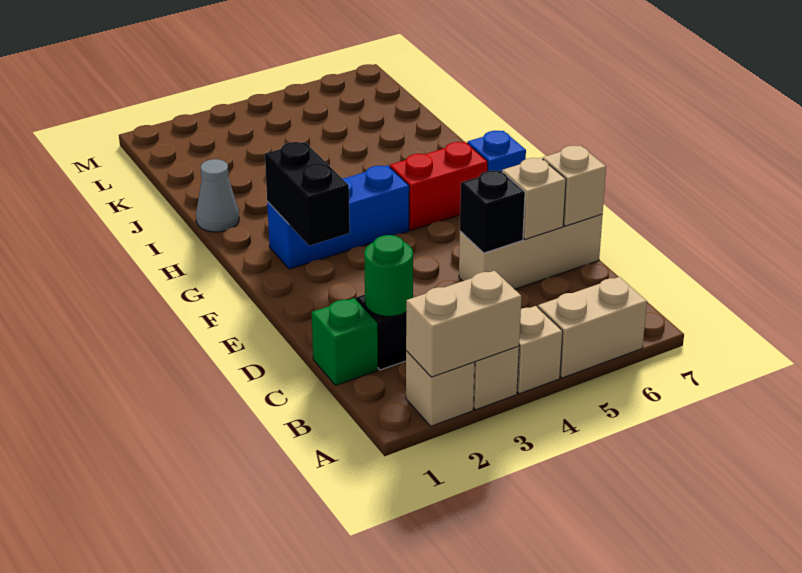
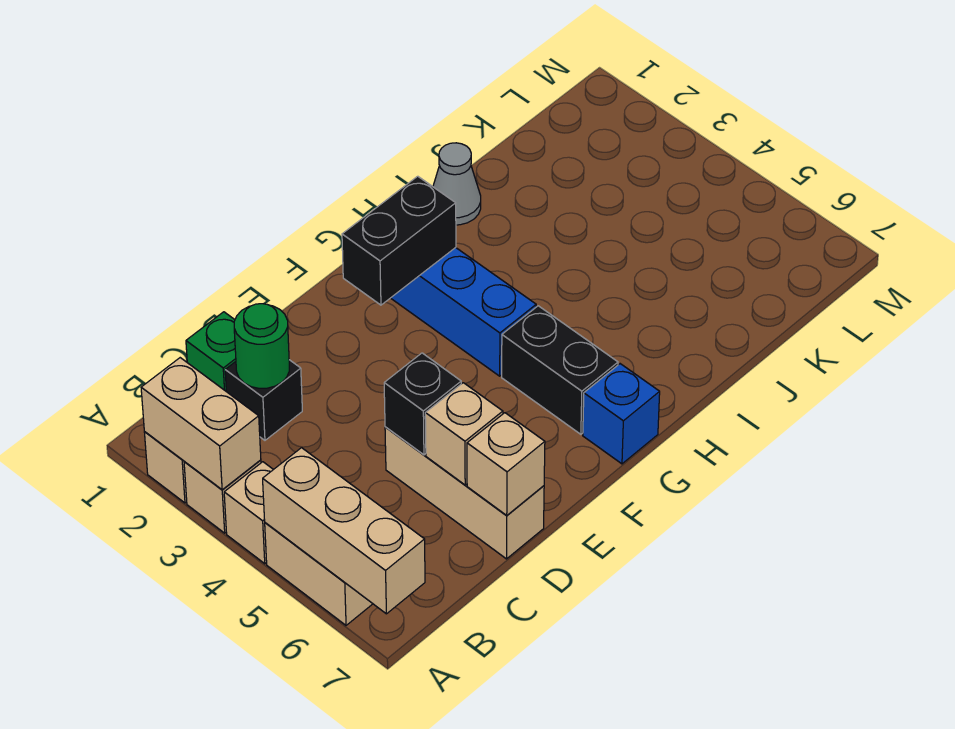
none -> tan 1x3 brick [263,448,425,614]
red 1x2 brick [390,142,488,230] -> black 1x2 brick [502,306,618,434]

